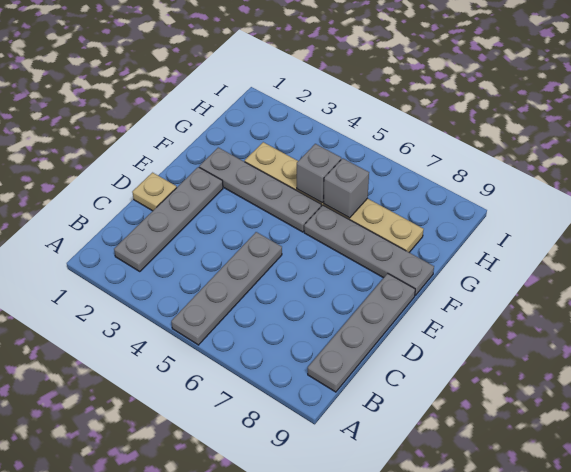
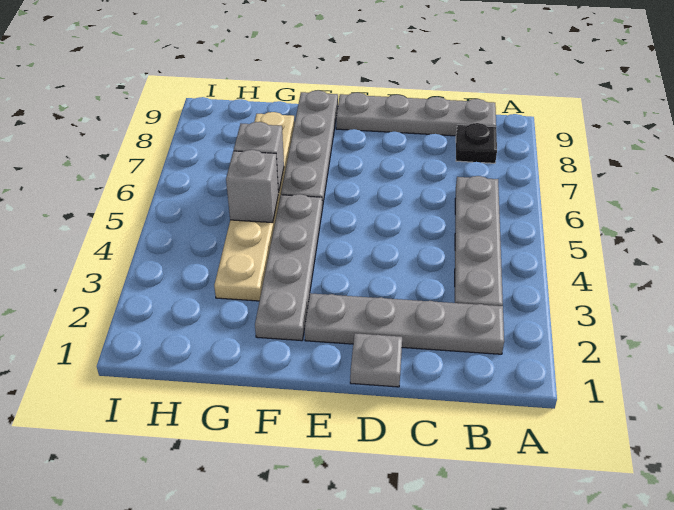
grey 1x4 plate [171,232,282,345] -> grey 1x4 plate turned to [455,176,503,306]
none -> black 1x1 plate [456,123,497,163]
tan 1x1 plate [132,173,177,211] -> grey 1x1 plate [350,333,402,387]

